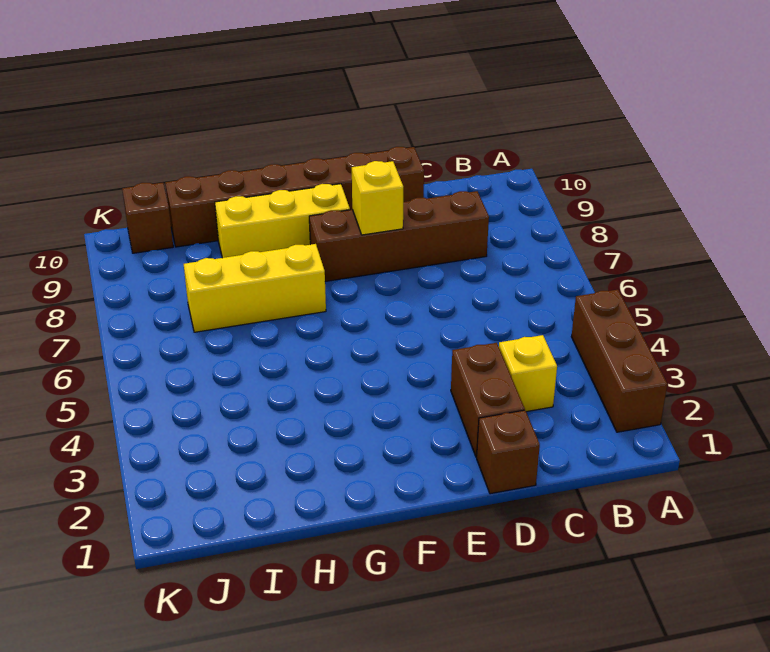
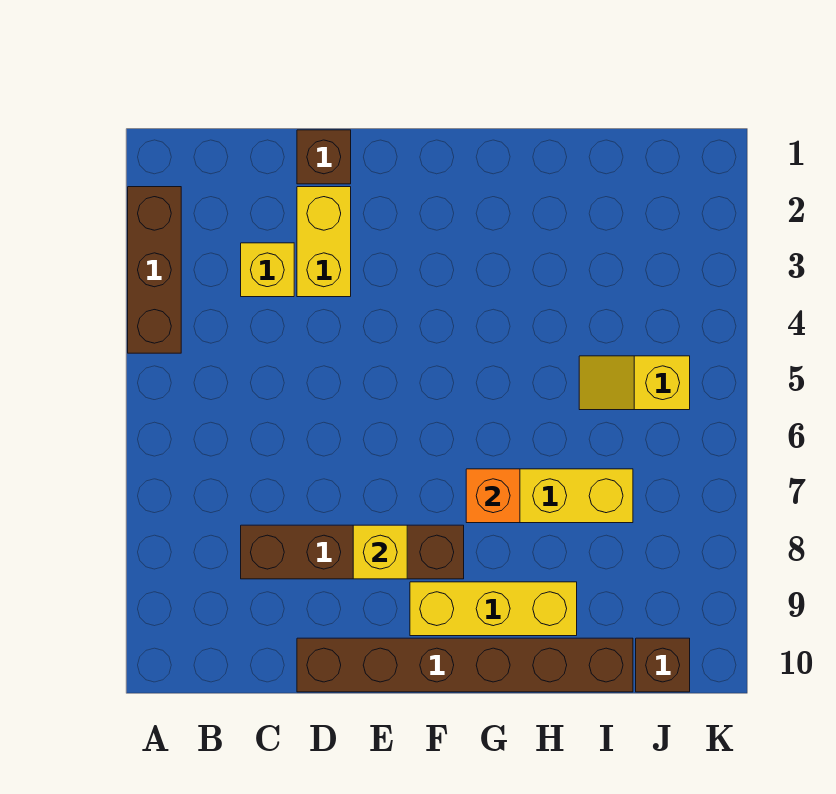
brown 1x2 brick [451,343,525,457] -> yellow 1x2 brick [297,187,351,297]
none -> orange 1x1 brick [466,469,520,523]
none -> yellow 1x2 slope [579,356,690,410]

